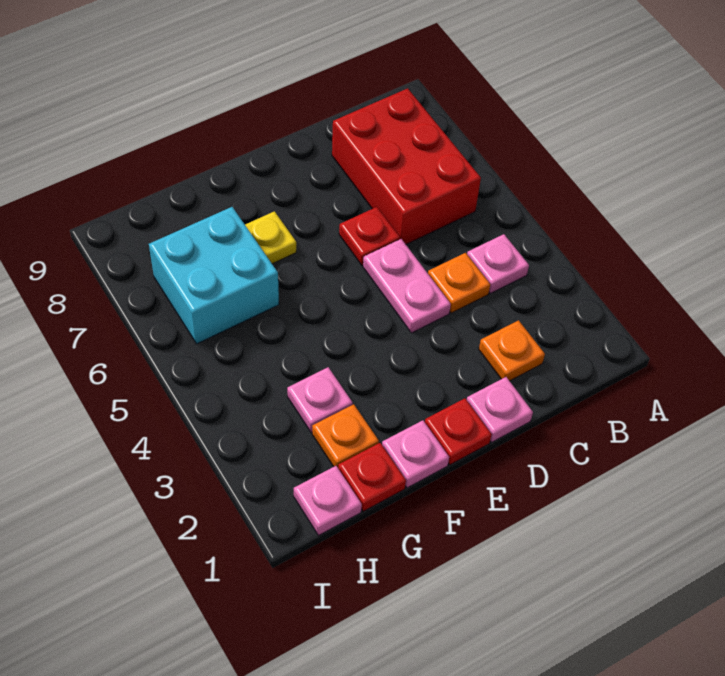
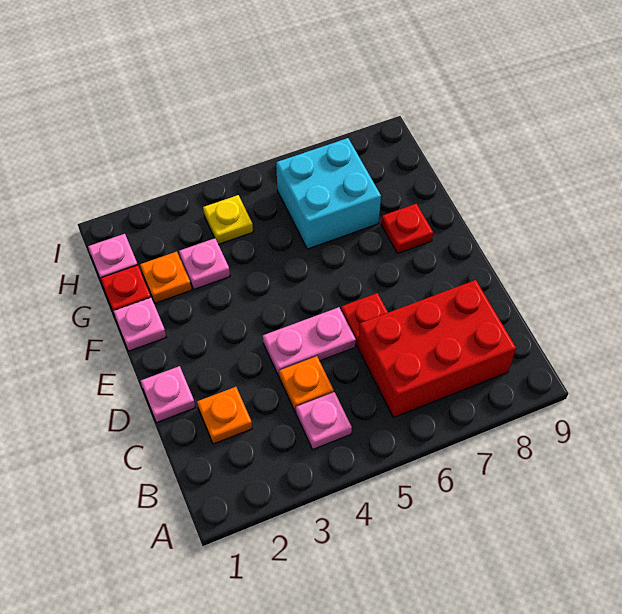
red 1x1 plate [425,398,492,465] -> red 1x1 plate moved to [381,204,433,254]
yellow 1x1 plate [245,211,296,264] -> yellow 1x1 plate moved to [203,195,253,244]

